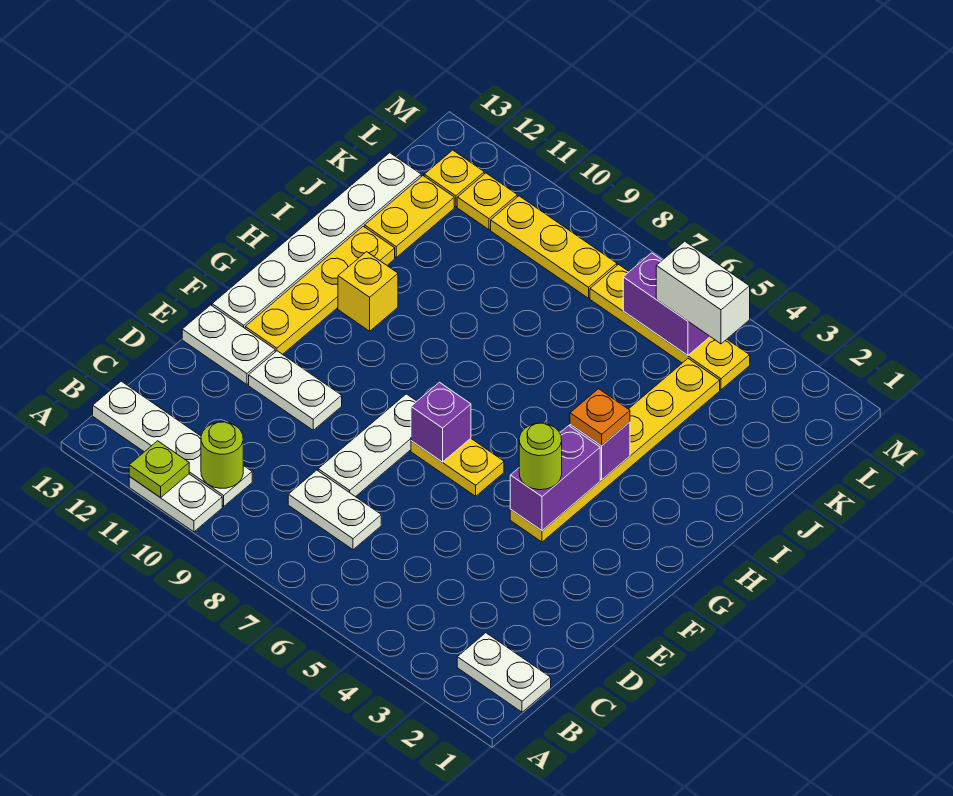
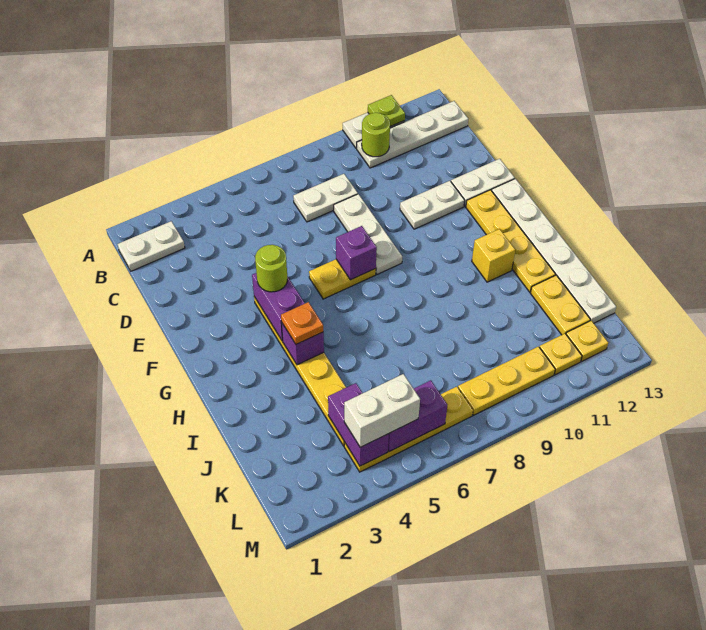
none -> purple 1x2 brick [328,383,389,466]

